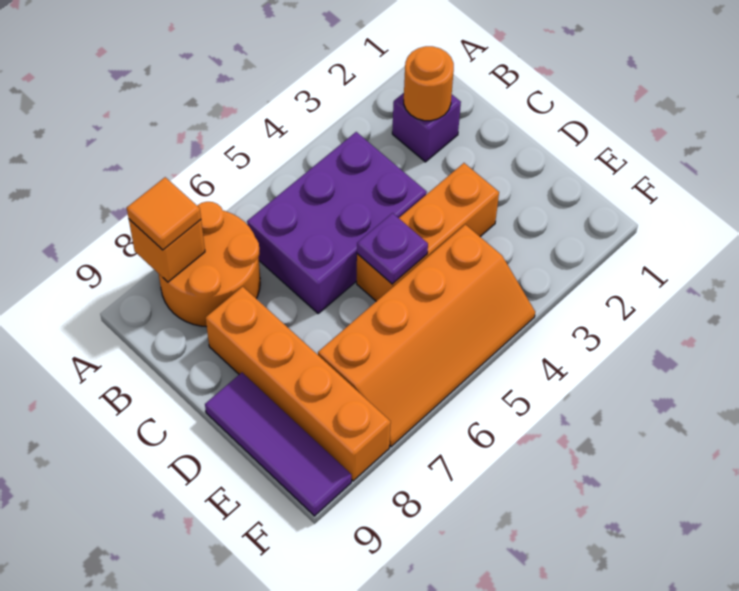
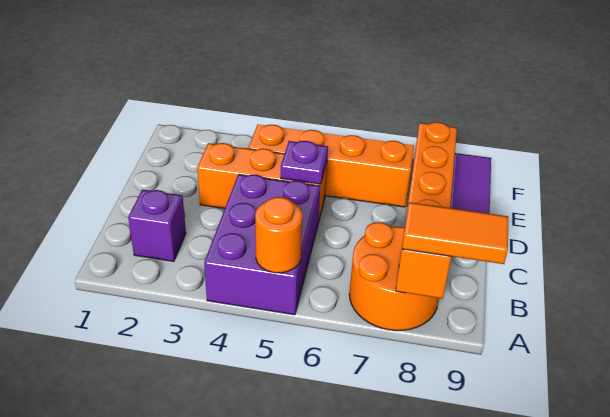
orange 1x1 tile [127,177,201,250] -> orange 1x2 tile [402,202,508,264]
orange 1x1 round brick [404,46,454,121] -> orange 1x1 round brick moved to [255,197,302,273]
purple 2x3 brick [247,132,427,313] -> purple 2x3 brick turned to [204,174,320,315]

